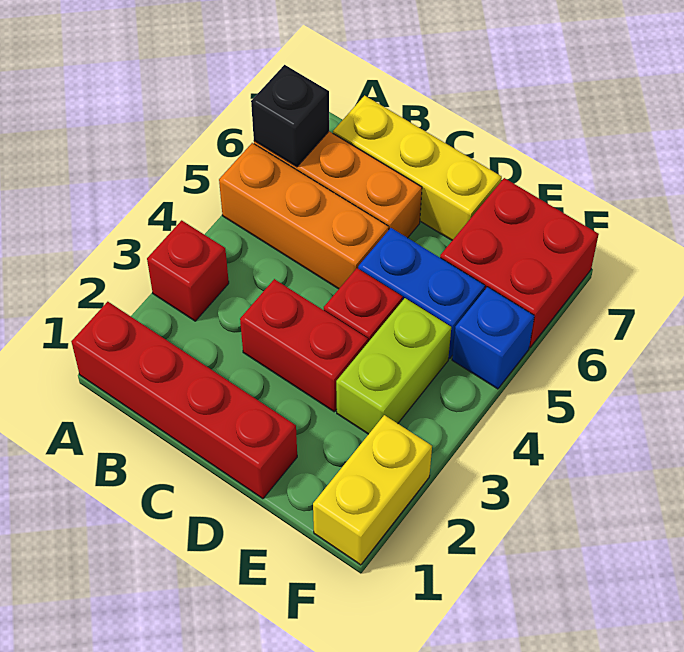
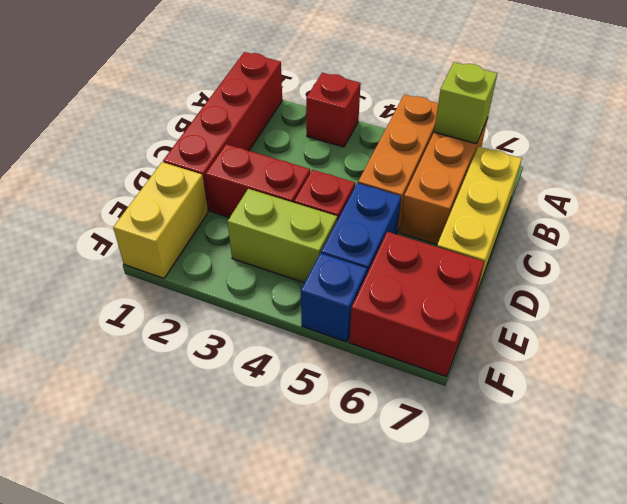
black 1x1 brick [251,65,329,167] -> lime 1x1 brick [434,62,497,144]
red 1x2 brick [240,279,368,412] -> red 1x2 brick turned to [206,144,310,218]
yellow 1x2 brick [313,415,432,565] -> yellow 1x2 brick turned to [113,162,208,278]

